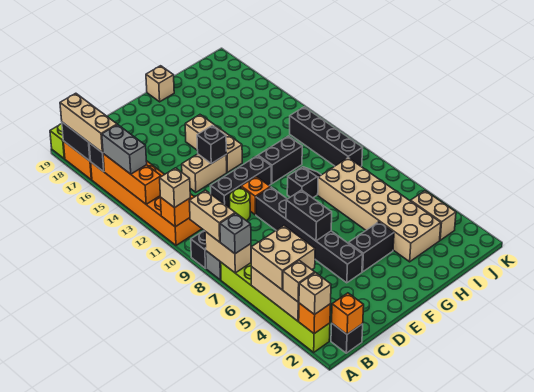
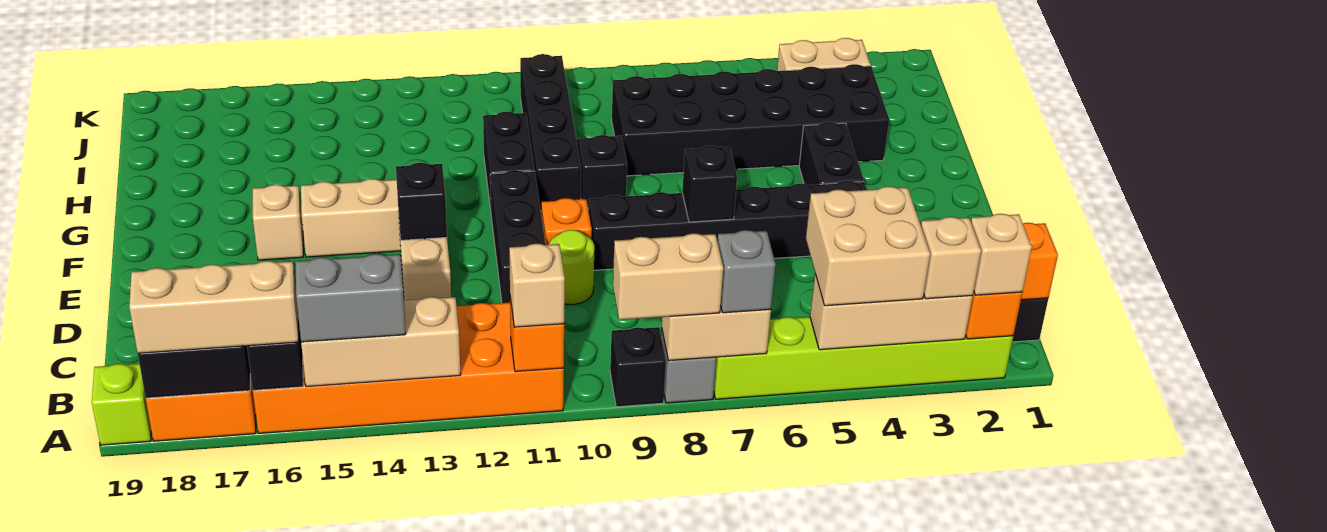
orange 1x3 brick [103,154,161,204] -> tan 1x3 brick [301,297,461,387]
black 1x2 brick [286,190,332,241] -> black 1x1 brick [682,146,737,222]
tan 1x1 brick [146,66,174,102] -> tan 1x1 brick moved to [253,185,303,260]
tan 2x6 brick [318,158,441,262] -> black 2x6 brick [612,64,889,176]
black 1x4 brick [290,107,363,166] -> black 1x4 brick turned to [520,54,581,211]

